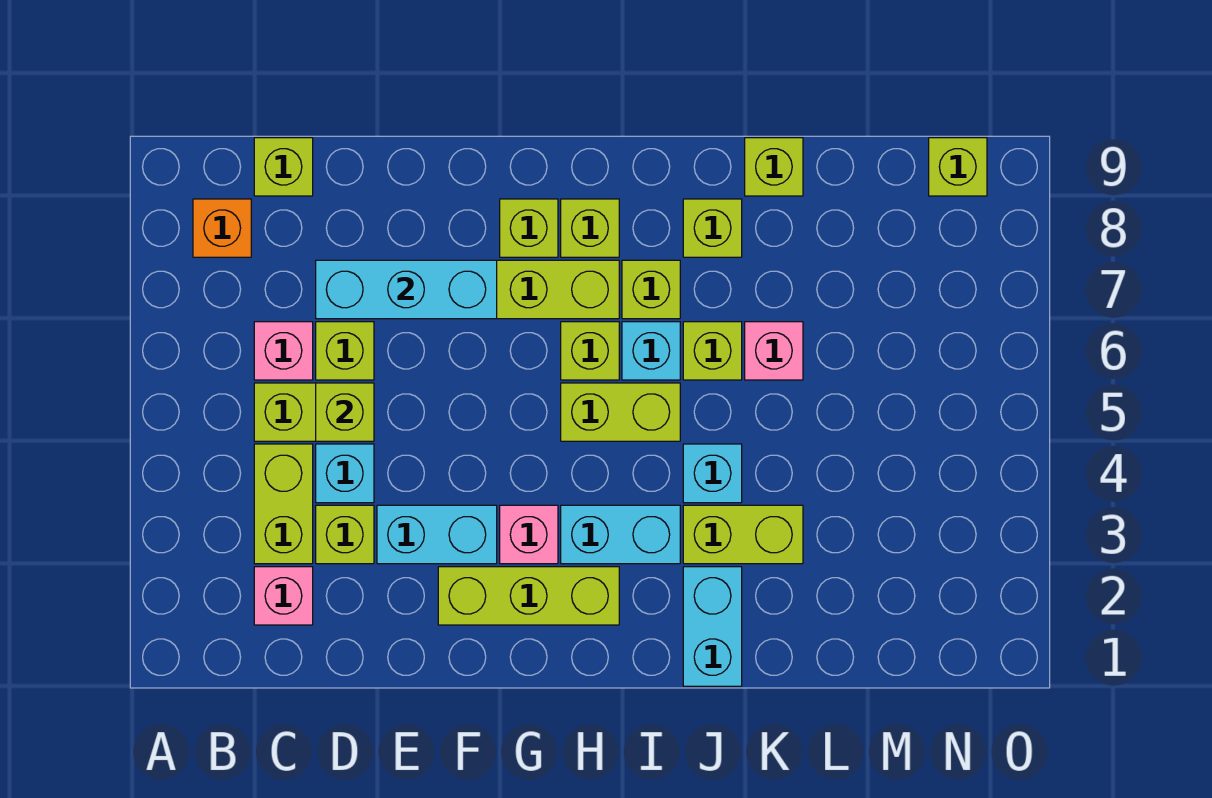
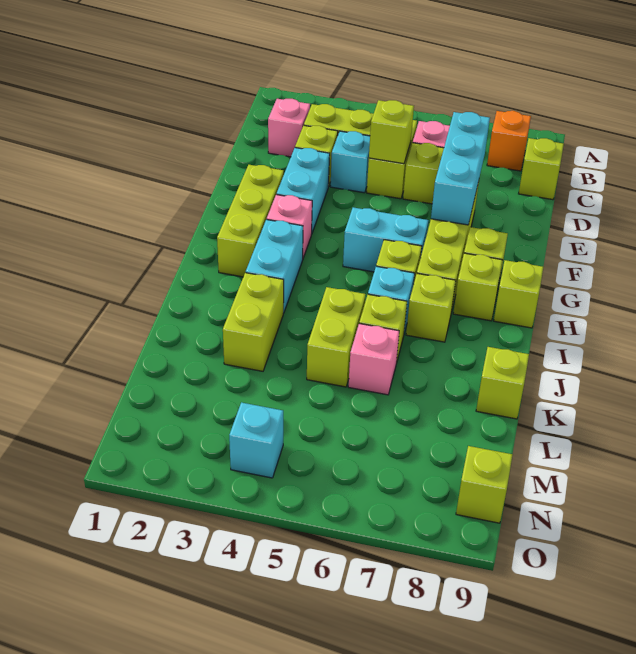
lime 1x2 brick [561,383,680,441] -> lime 1x2 brick moved to [307,287,366,387]
cyan 1x2 brick [683,567,742,686] -> cyan 1x2 brick moved to [343,207,429,272]
cyan 1x1 brick [683,444,742,503] -> cyan 1x1 brick moved to [229,402,283,478]
lime 1x1 brick [683,199,742,257] -> lime 1x1 brick moved to [494,260,543,328]

